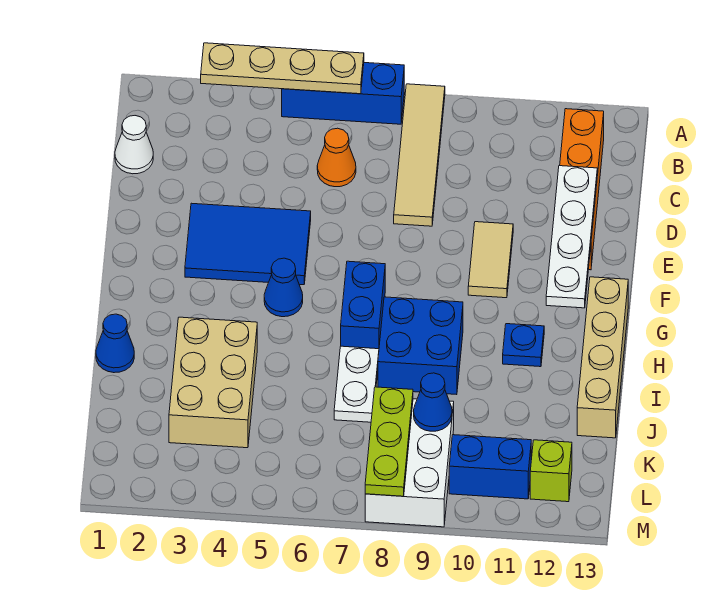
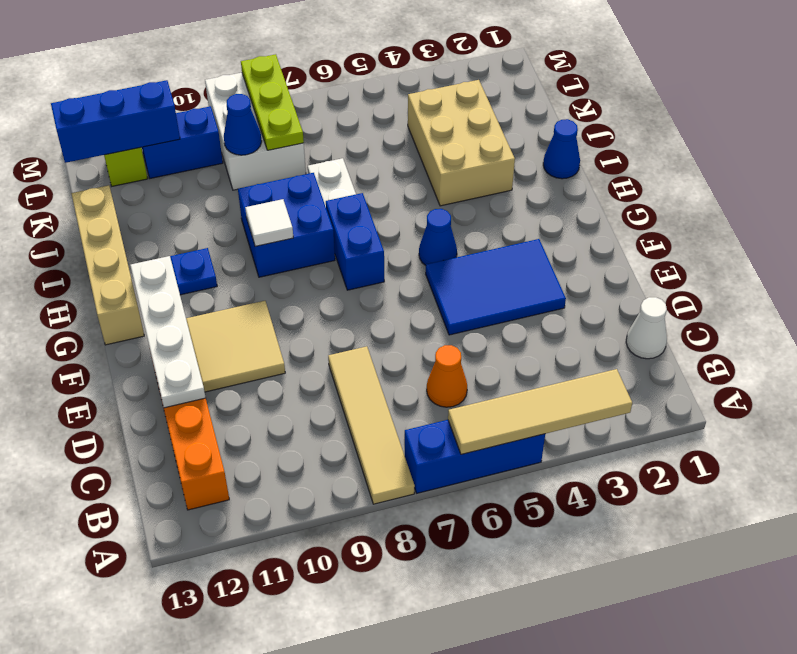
tan 1x4 plate [201,43,364,94] -> tan 1x4 tile [448,369,632,454]
tan 1x2 tile [468,222,513,298] -> tan 2x2 tile [186,301,285,392]
none -> white 1x1 tile [245,199,293,246]
none -> blue 1x3 brick [51,80,180,163]

